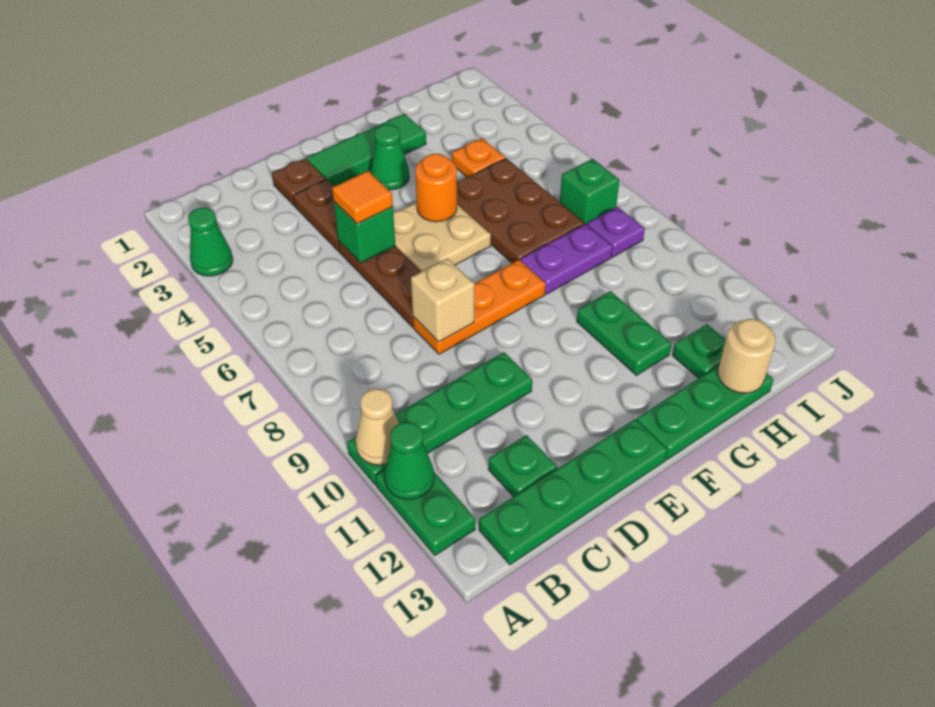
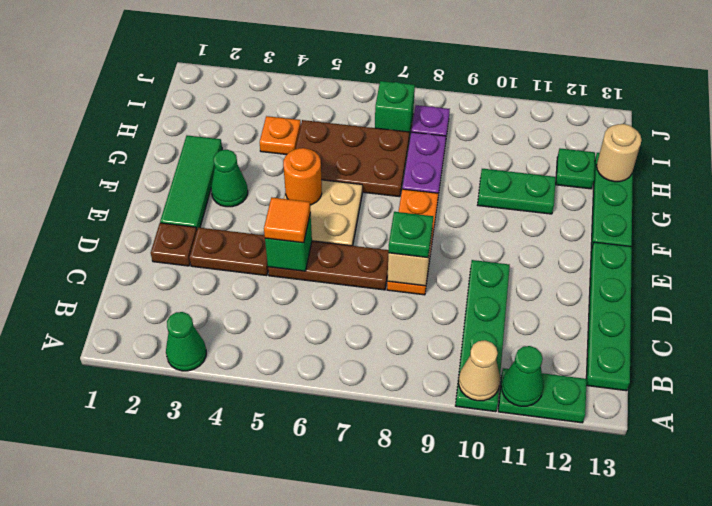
green 1x1 plate [488,435,557,497] -> green 1x1 plate moved to [389,212,433,258]

